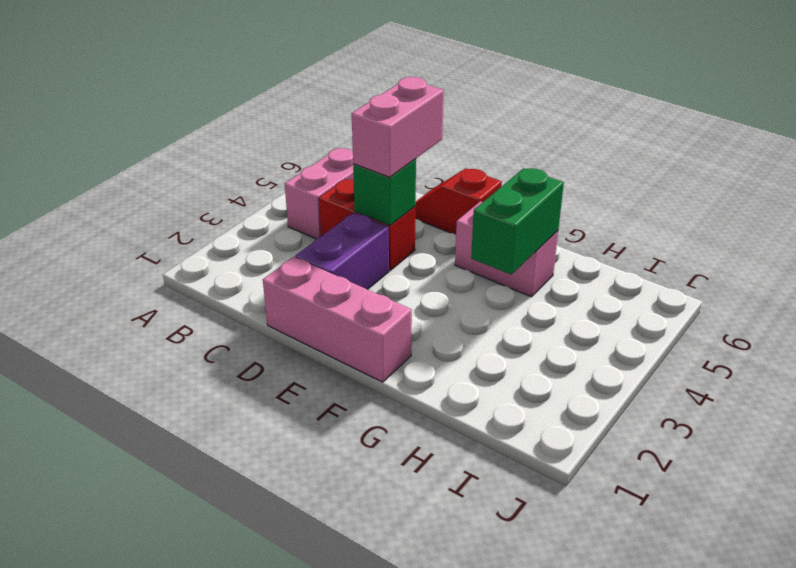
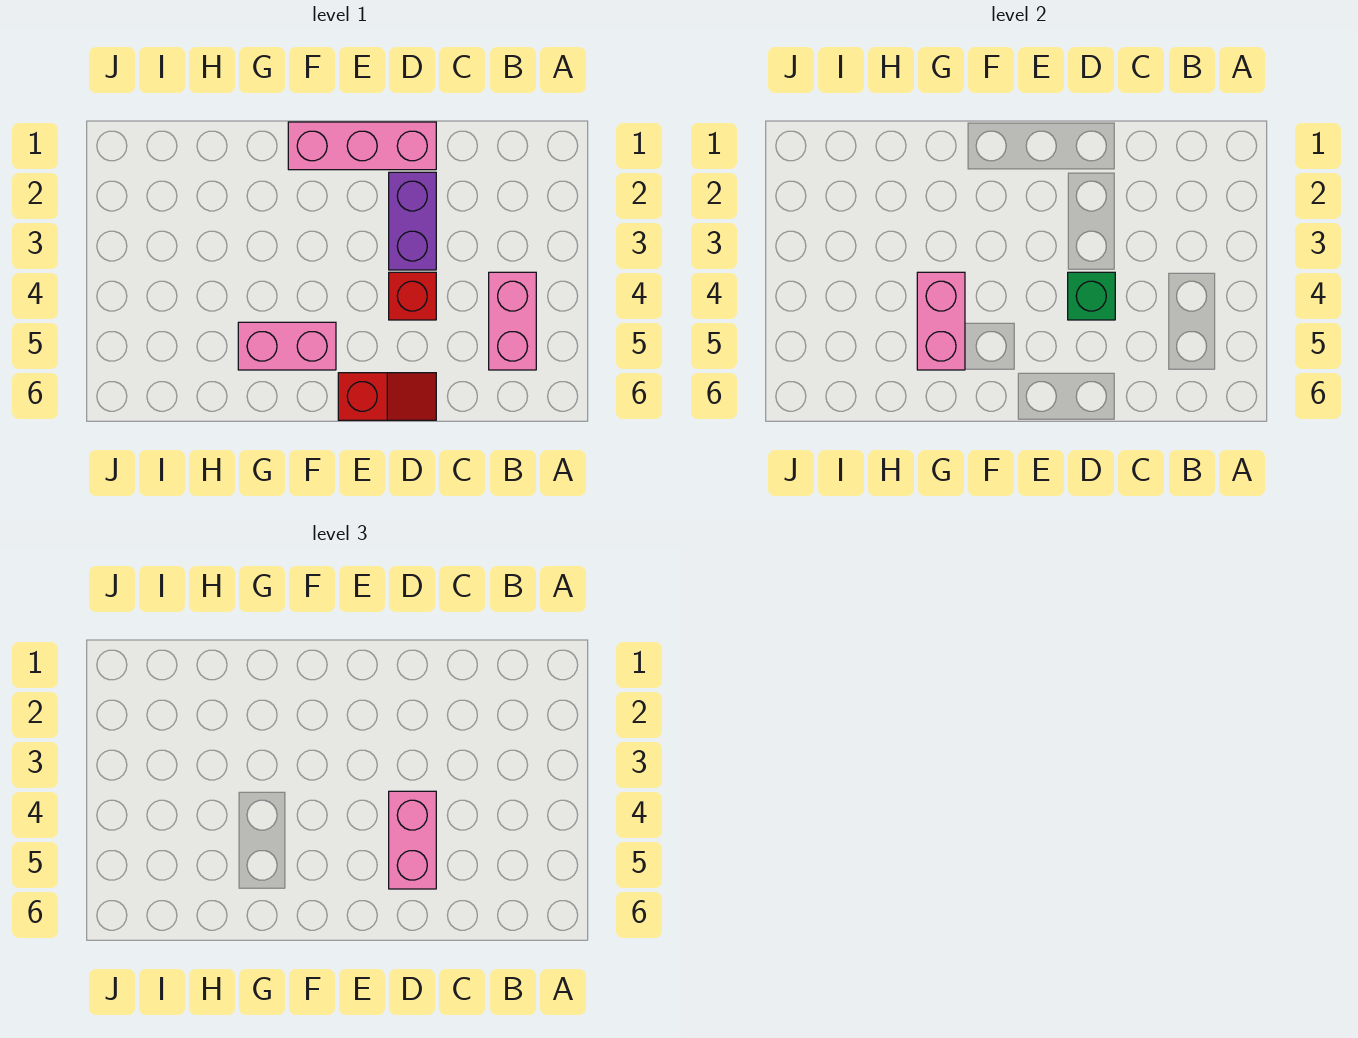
red 1x2 brick [319,179,415,270] -> red 1x1 brick [389,272,436,320]
green 1x2 brick [471,168,564,274] -> pink 1x2 brick [917,272,965,370]

